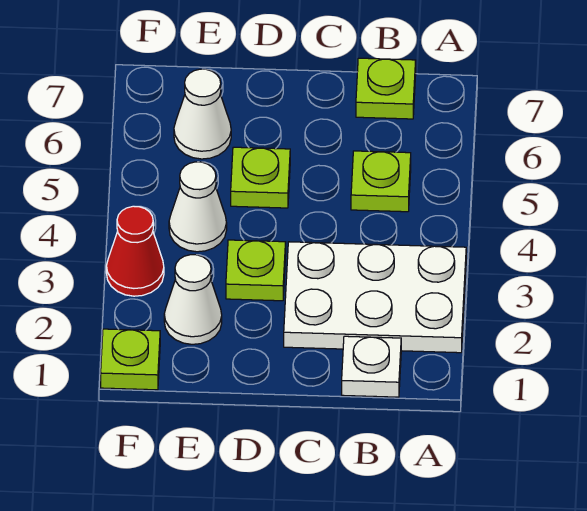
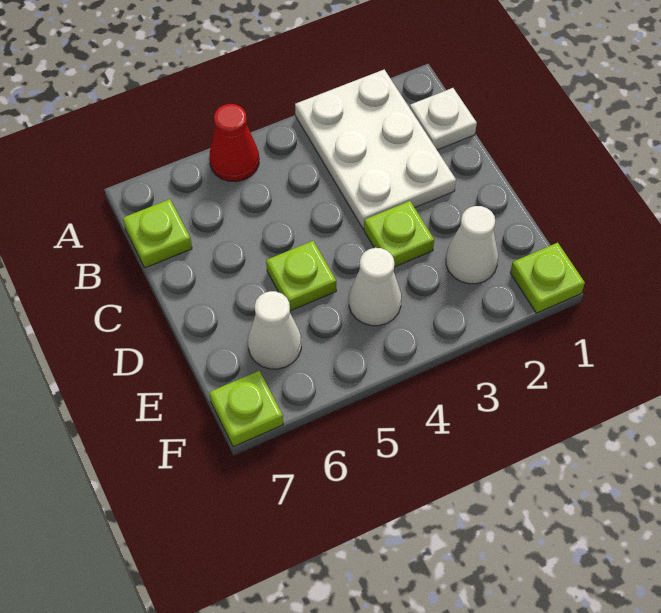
lime 1x1 plate [351,151,411,212] -> lime 1x1 plate moved to [209,371,283,447]
red 1x1 cone [106,206,164,296] -> red 1x1 cone moved to [209,104,259,182]

